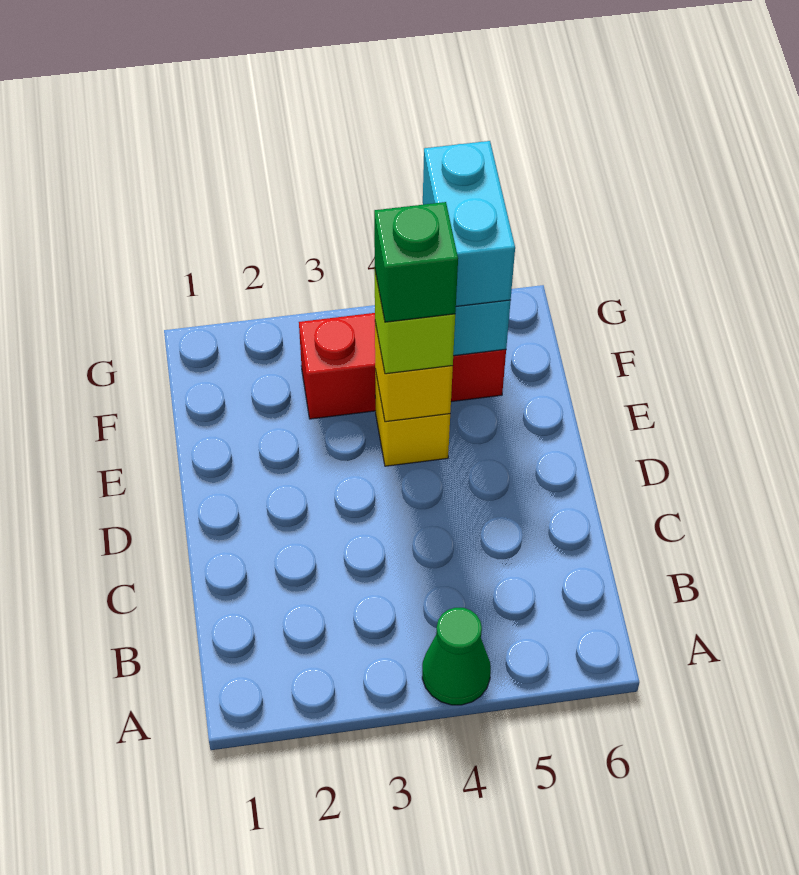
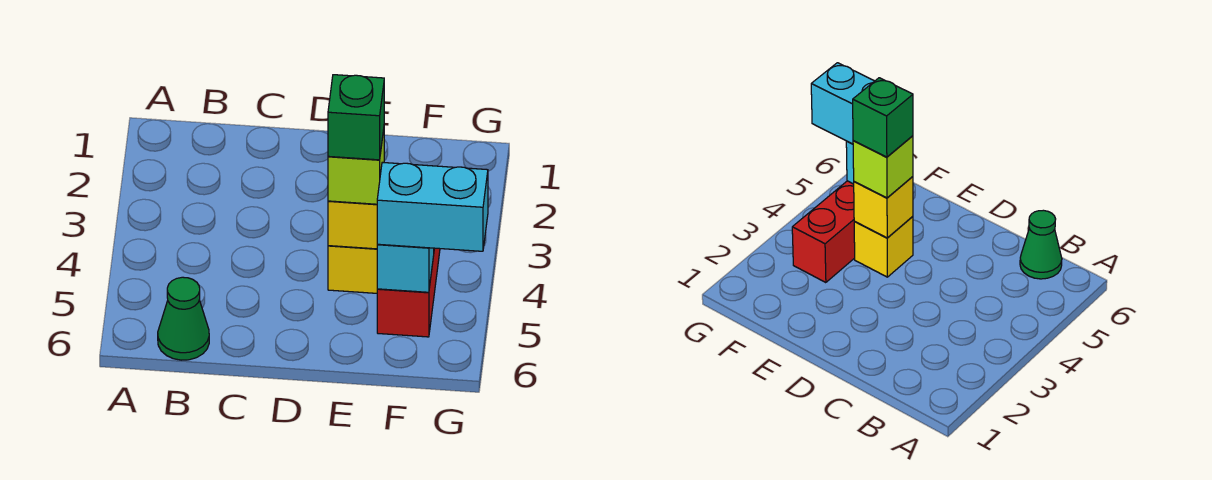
green 1x1 cone [422,608,491,705] -> green 1x1 cone moved to [158,277,209,360]

